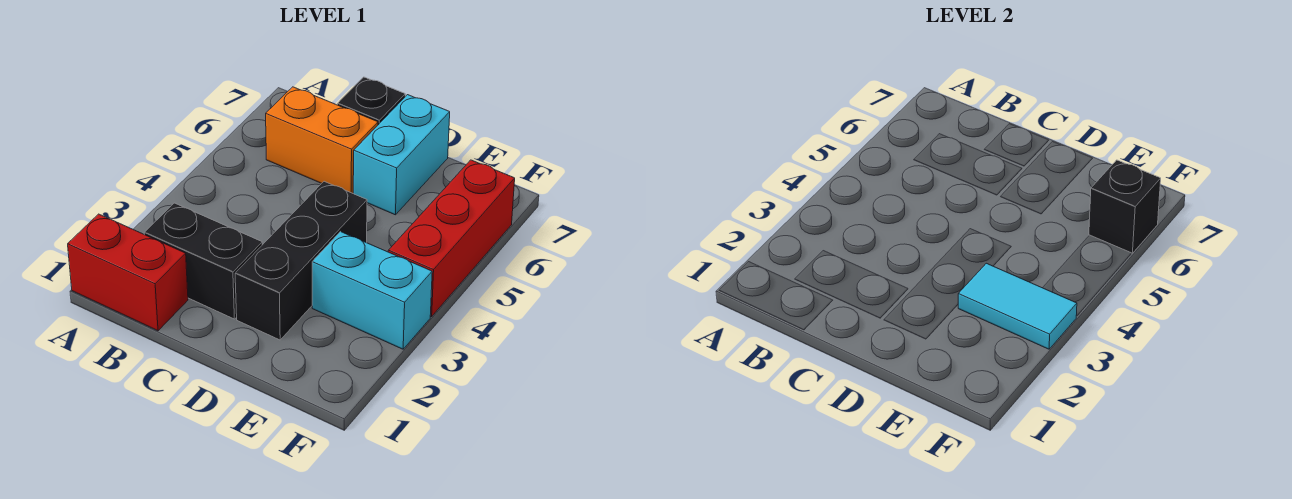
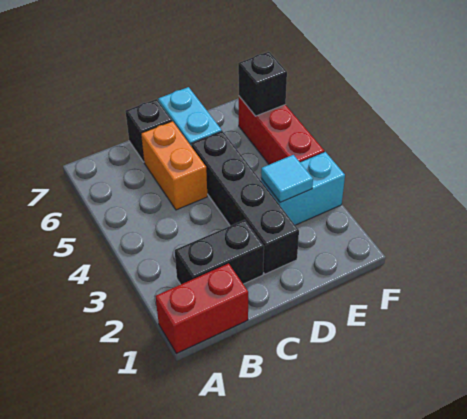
orange 1x2 brick [266,87,378,193] -> orange 1x2 brick turned to [141,121,207,210]
black 1x3 brick [235,181,367,340] -> black 1x4 brick [191,131,299,274]
cyan 1x2 tile [958,263,1077,349] -> cyan 1x1 tile [261,155,313,202]

